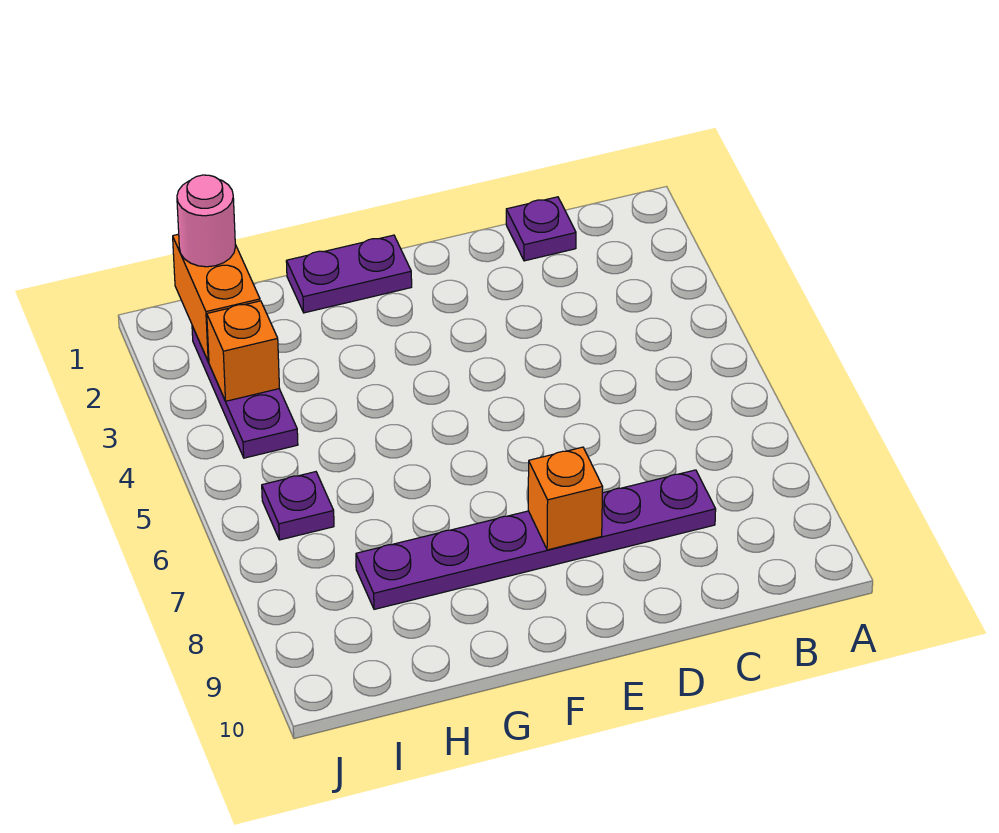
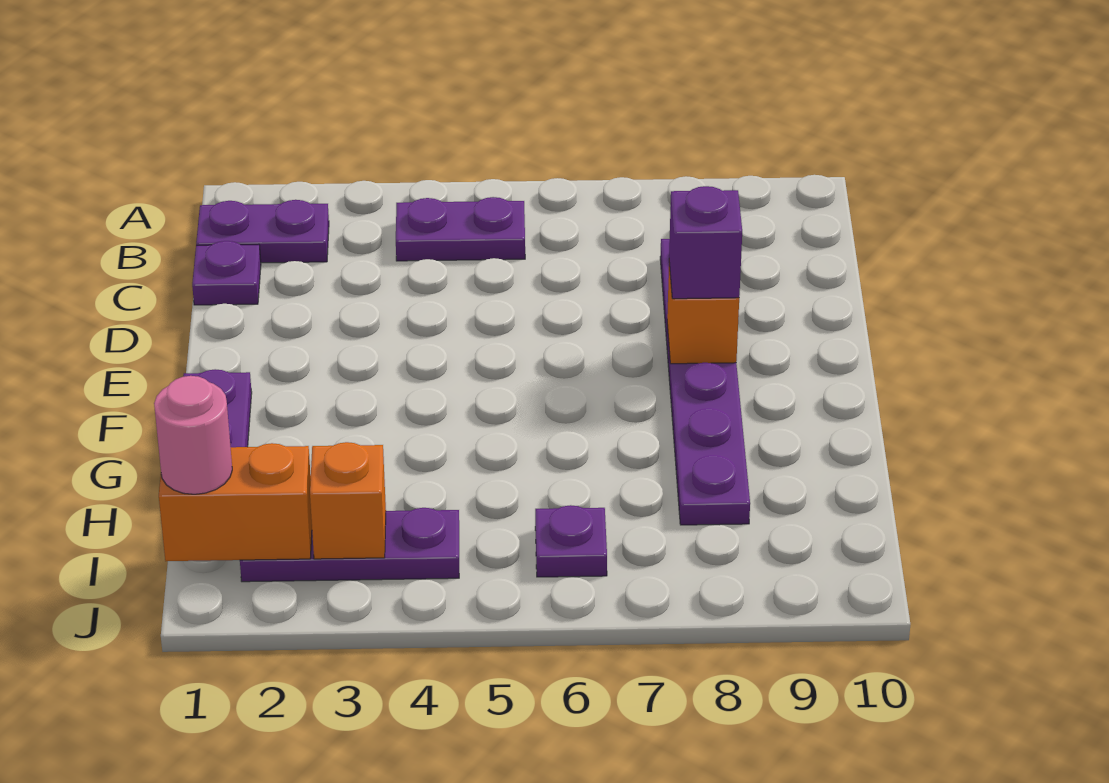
none -> purple 1x2 plate [196,200,329,263]
none -> purple 1x2 plate [396,197,525,261]
none -> purple 1x1 brick [669,186,742,299]

